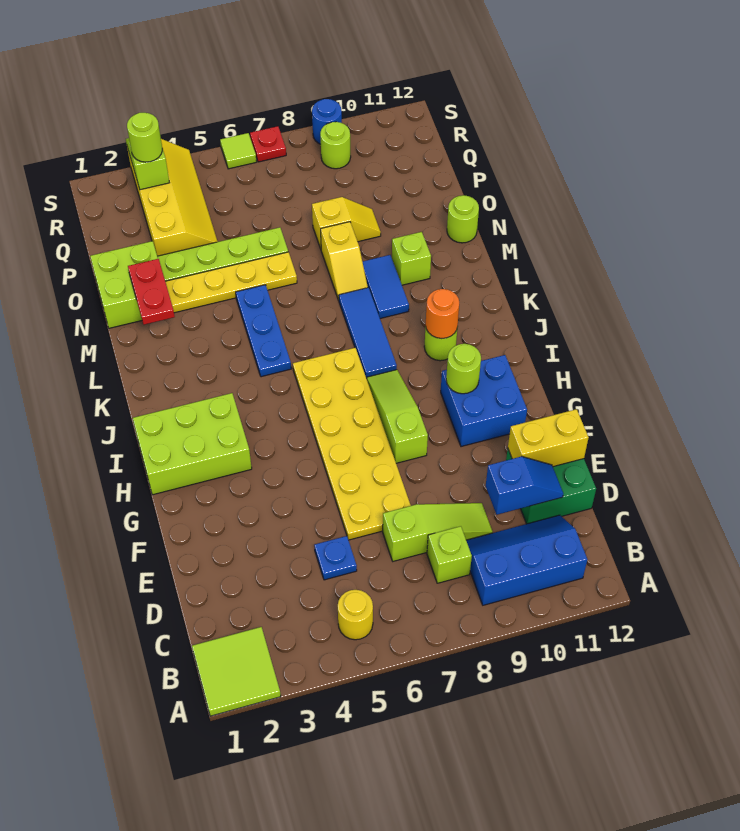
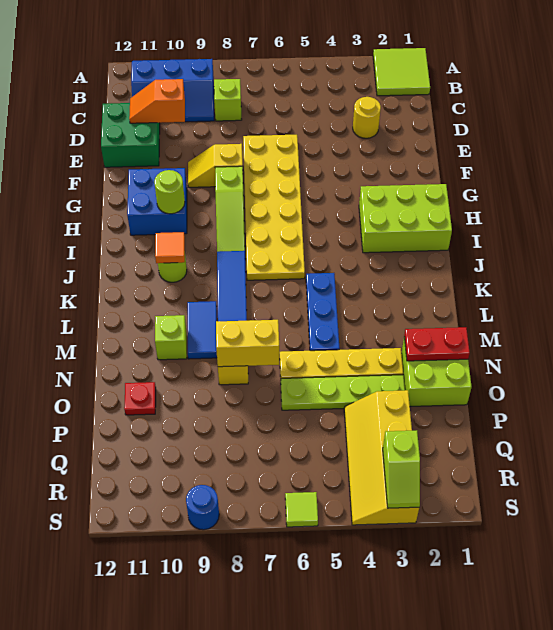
yellow 1x1 round brick [338,590,373,640] -> yellow 1x1 round brick moved to [353,97,381,138]
blue 1x1 plate [314,536,357,580] -> none
lime 1x3 slope [383,503,493,561] -> none
blue 1x2 slope [486,456,563,515] -> orange 1x2 slope [129,79,185,123]
yellow 1x2 brick [508,409,589,467] -> yellow 1x2 brick moved to [216,320,279,367]
orange 1x1 round brick [426,289,459,339] -> orange 1x1 tile [155,232,185,263]
red 1x2 plate [128,259,175,325] -> red 1x2 plate turned to [404,327,470,361]
lime 1x1 round brick [447,195,479,243] -> none
yellow 1x2 slope [312,197,381,249] -> yellow 1x2 slope moved to [188,144,243,187]
lime 1x1 round brick [127,113,162,162] -> none
lime 1x1 round brick [320,122,351,169] -> none
red 1x1 plate [250,126,286,162] -> red 1x1 plate moved to [124,382,156,415]

